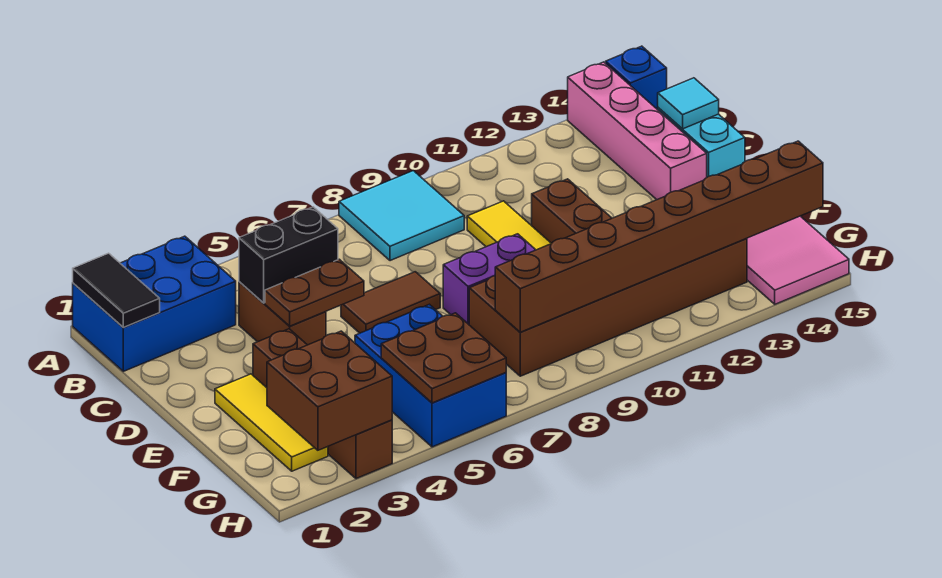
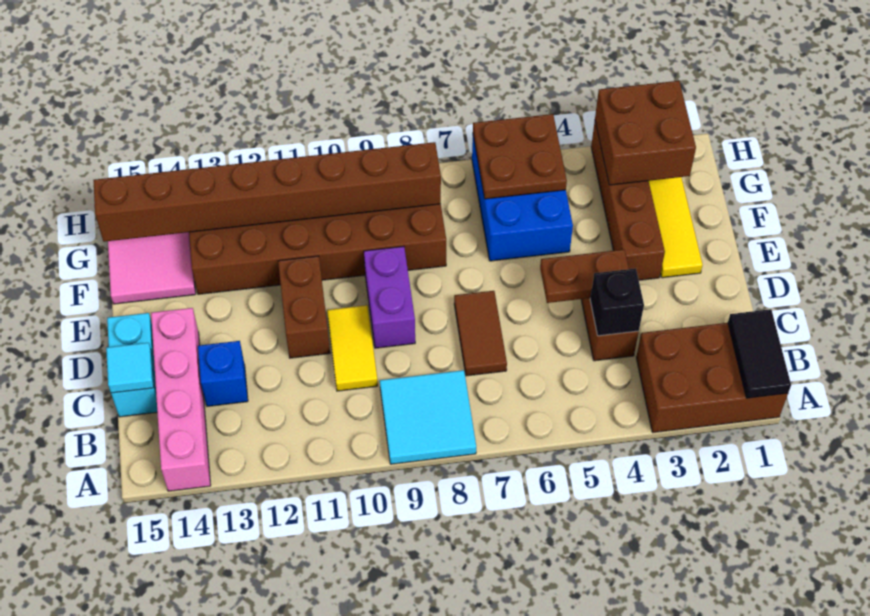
blue 2x3 brick [73,236,236,371] -> brown 2x3 brick [636,323,788,432]
blue 1x1 brick [606,46,667,110] -> blue 1x1 brick moved to [198,341,248,406]
black 1x2 brick [239,207,338,303] -> black 1x1 brick [590,268,644,336]
brown 1x2 tile [341,272,440,333] -> brown 1x2 tile turned to [454,291,507,376]
purple 1x2 brick [443,234,535,324] -> purple 1x2 brick turned to [364,246,415,348]

